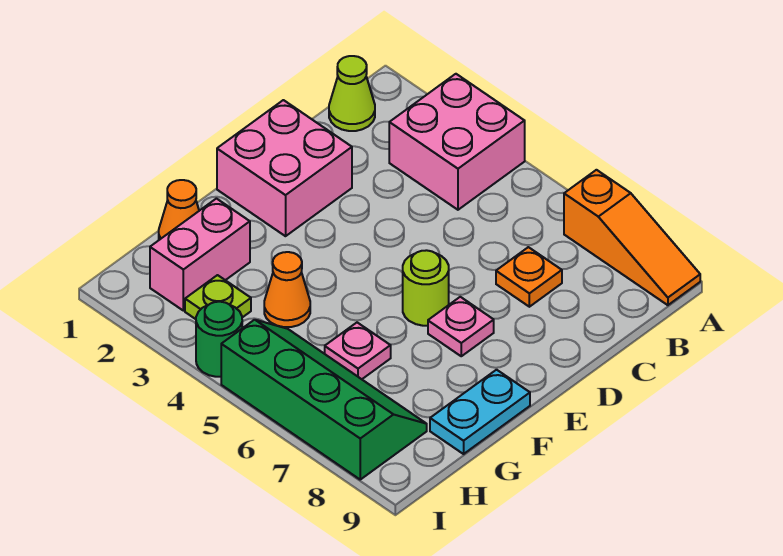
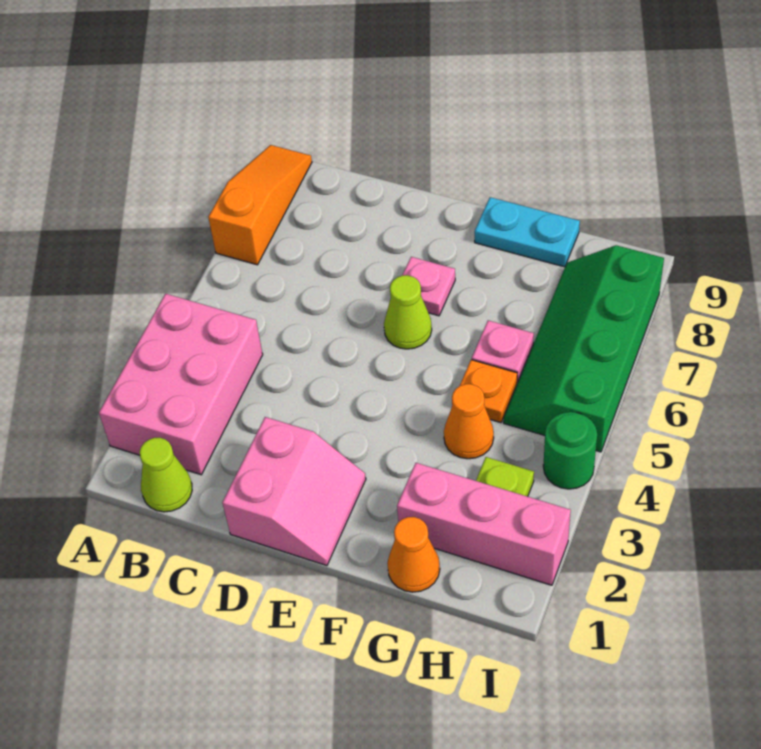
pink 2x2 brick [389,74,525,210] -> pink 2x3 brick [99,294,263,475]
orange 1x1 plate [496,247,562,307] -> orange 1x1 plate moved to [460,360,517,423]
pink 2x2 brick [217,100,352,236] -> pink 2x2 slope [222,417,366,566]
lime 1x1 round brick [403,250,449,326] -> lime 1x1 cone [384,275,432,349]
pink 1x2 brick [150,199,250,311] -> pink 1x3 brick [397,463,571,585]

